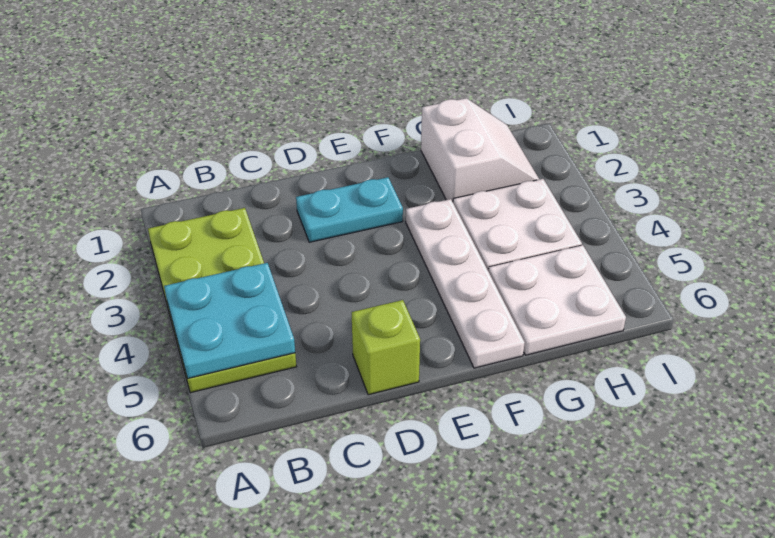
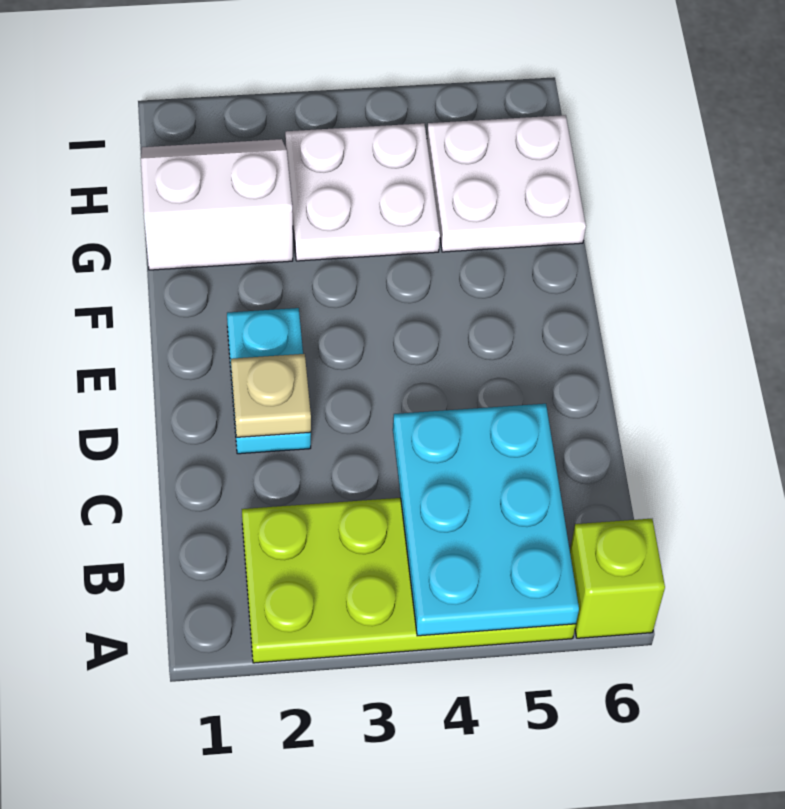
cyan 2x2 plate [164,263,295,379] -> cyan 2x3 plate [393,404,579,636]
none -> tan 1x1 plate [231,354,311,437]
lime 1x1 brick [352,300,420,395] -> lime 1x1 brick moved to [570,519,665,638]
white 1x4 plate [406,199,525,368] -> none

